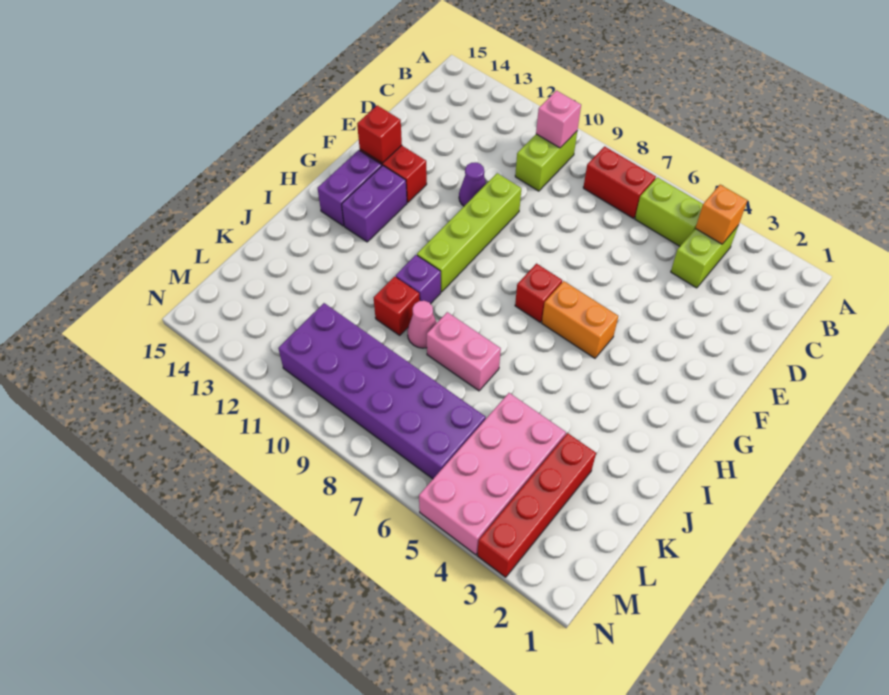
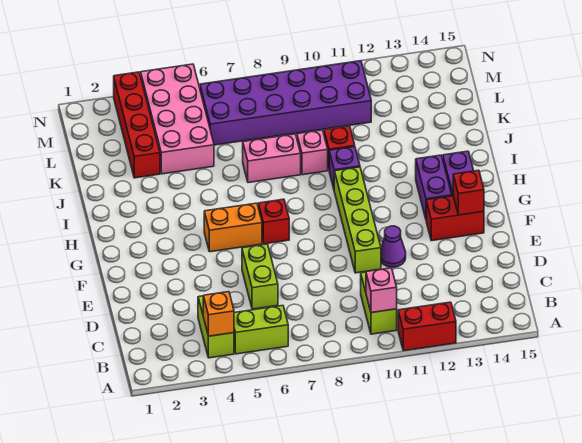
red 1x2 brick [583,146,656,218] -> red 1x2 brick moved to [398,302,456,351]
none -> lime 1x2 brick [242,244,278,309]
pink 1x1 cone [407,301,437,348] -> pink 1x1 brick [297,130,328,175]

